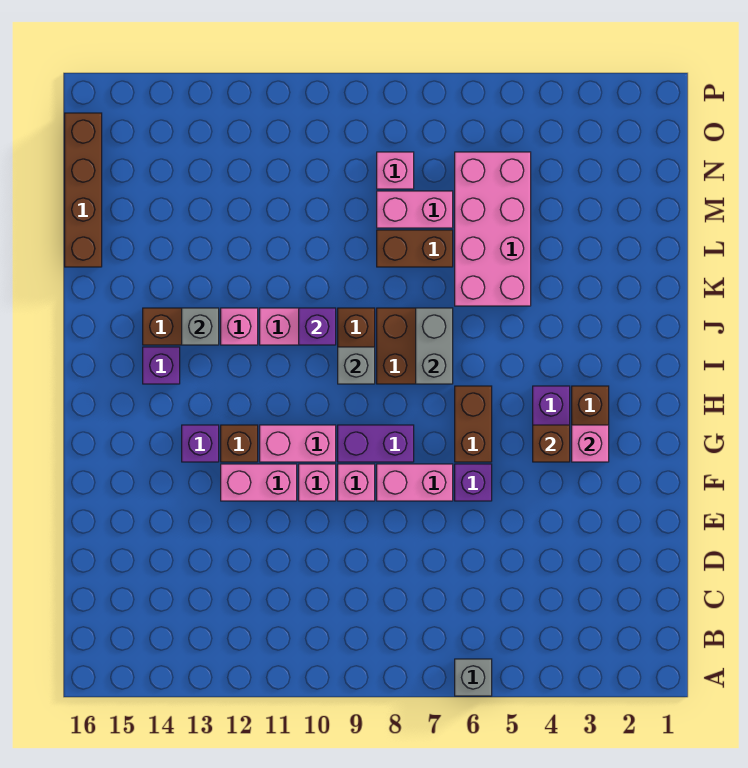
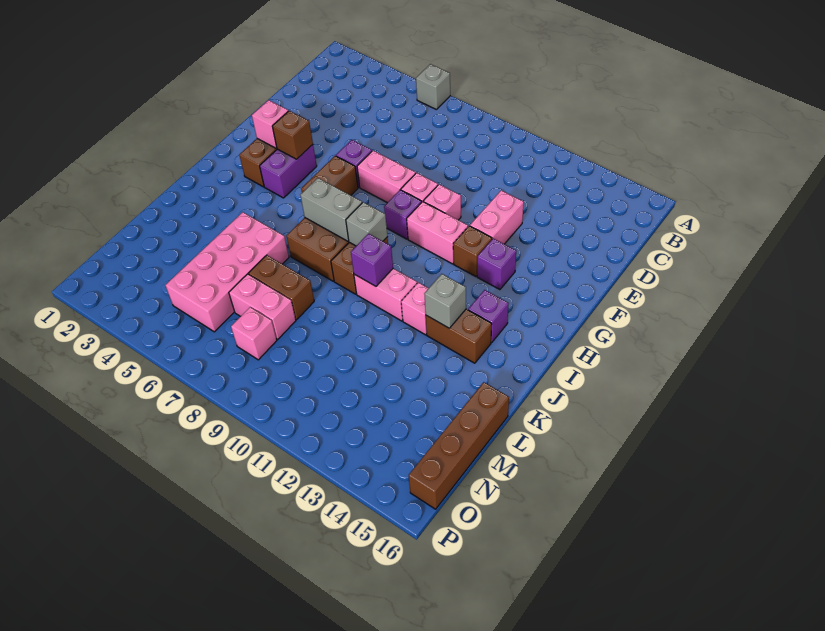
pink 1x2 brick [221,464,297,501] -> pink 1x2 brick turned to [470,190,524,244]
purple 1x2 brick [338,425,414,462] -> purple 1x1 brick [384,190,422,239]
grey 1x2 brick [416,308,453,384] -> grey 1x2 brick turned to [300,178,362,241]

